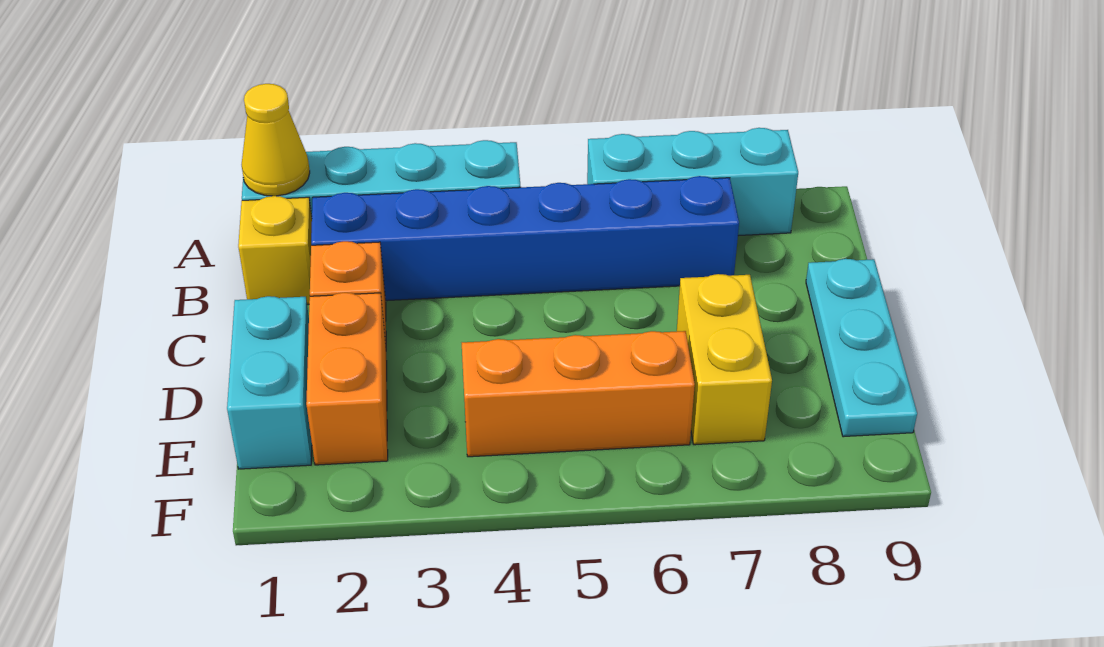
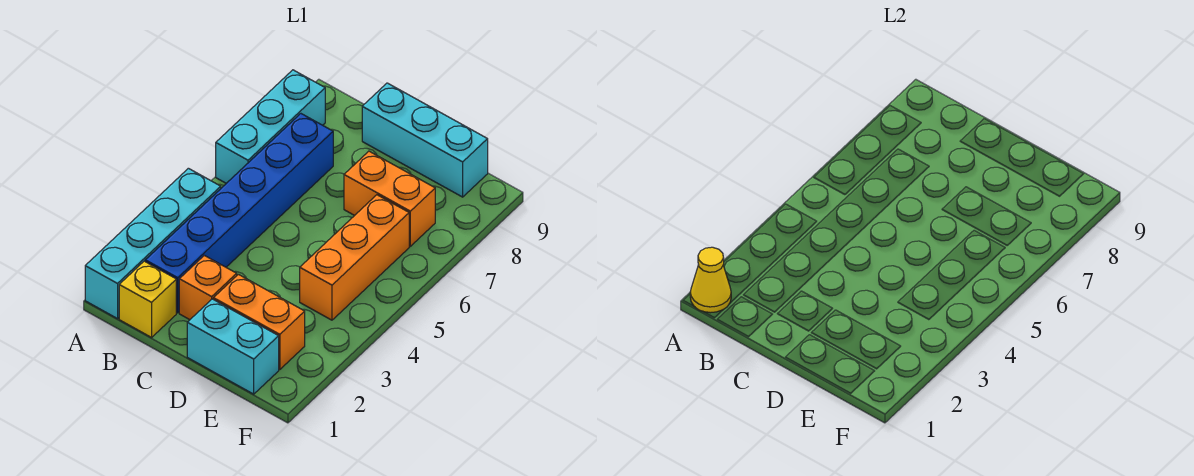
cyan 1x3 plate [806,259,917,437] -> cyan 1x3 brick [362,83,488,197]
yellow 1x2 brick [677,274,772,445] -> orange 1x2 brick [344,151,435,246]

